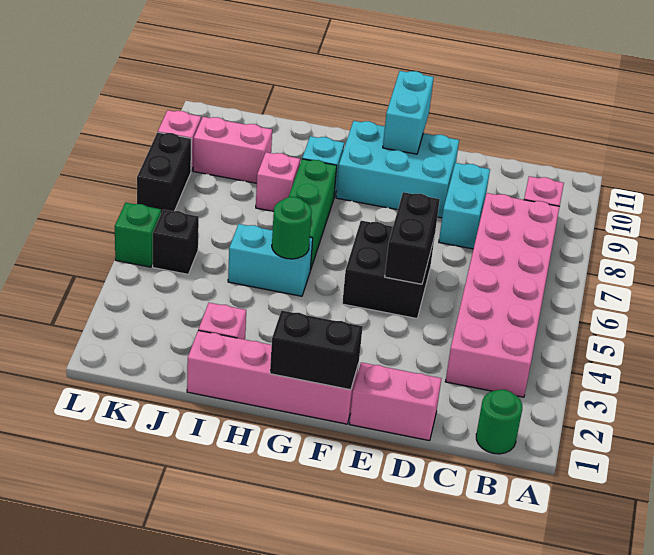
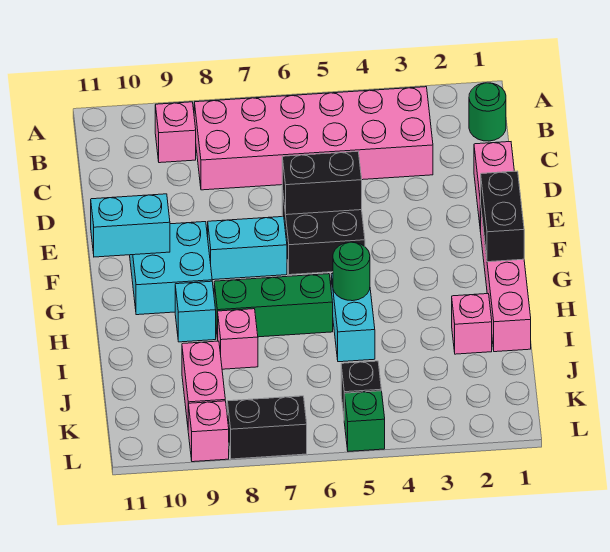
cyan 1x2 brick [439,163,490,249] -> cyan 1x2 brick moved to [208,217,287,280]
cyan 2x3 brick [336,121,459,218] -> cyan 2x2 brick [130,222,212,315]

